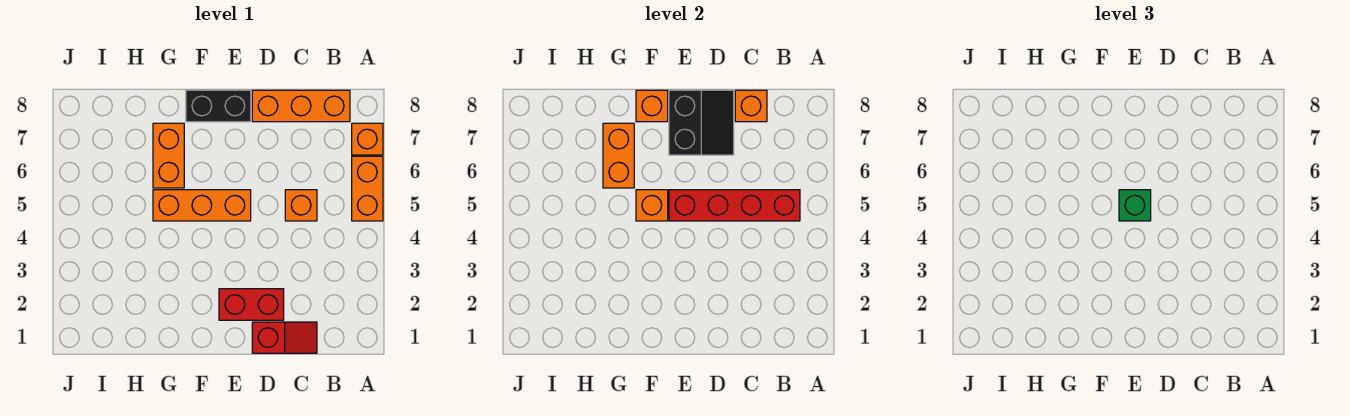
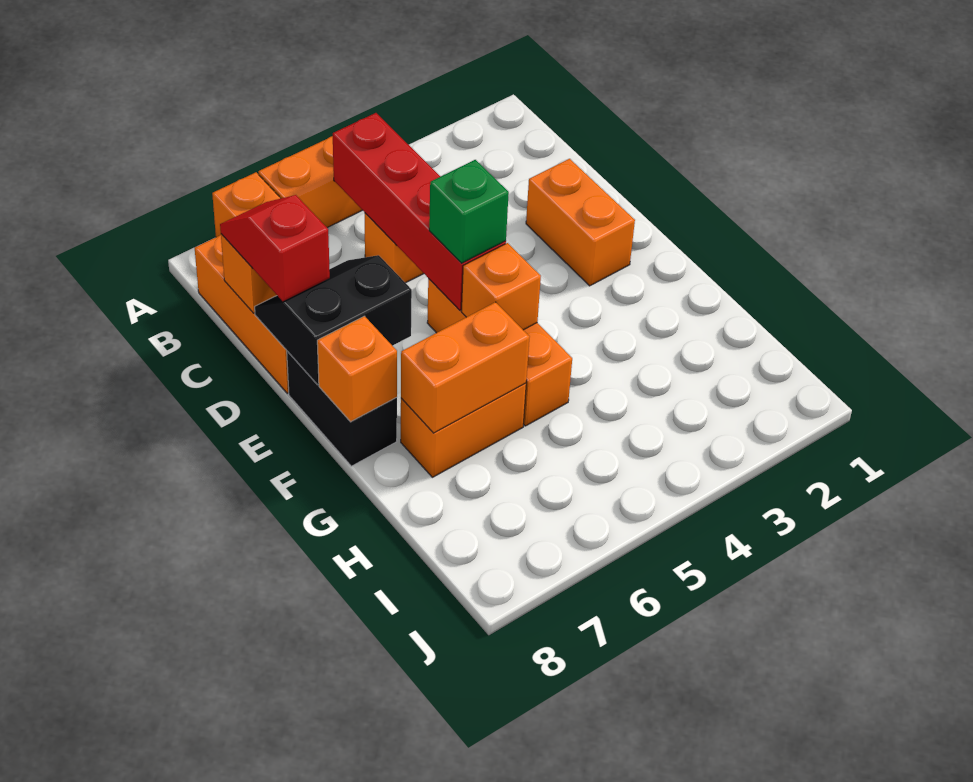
red 1x2 slope [252,322,317,353] -> red 1x2 slope moved to [220,195,330,301]
red 1x2 brick [219,289,284,320] -> orange 1x2 brick [526,159,635,286]

